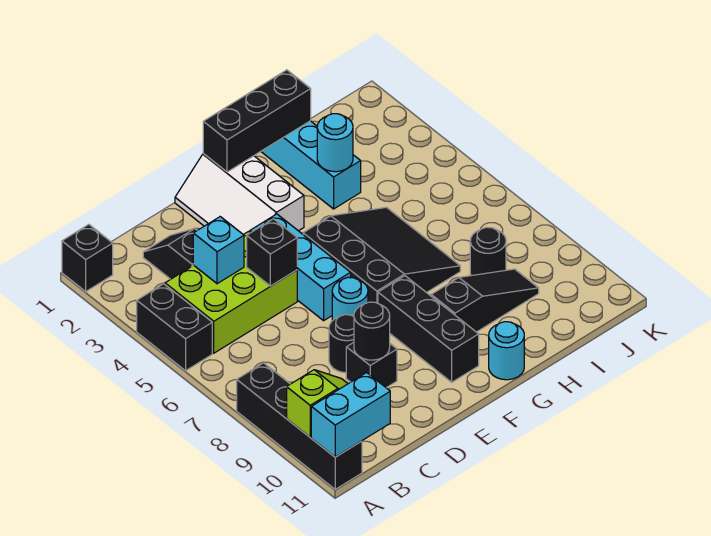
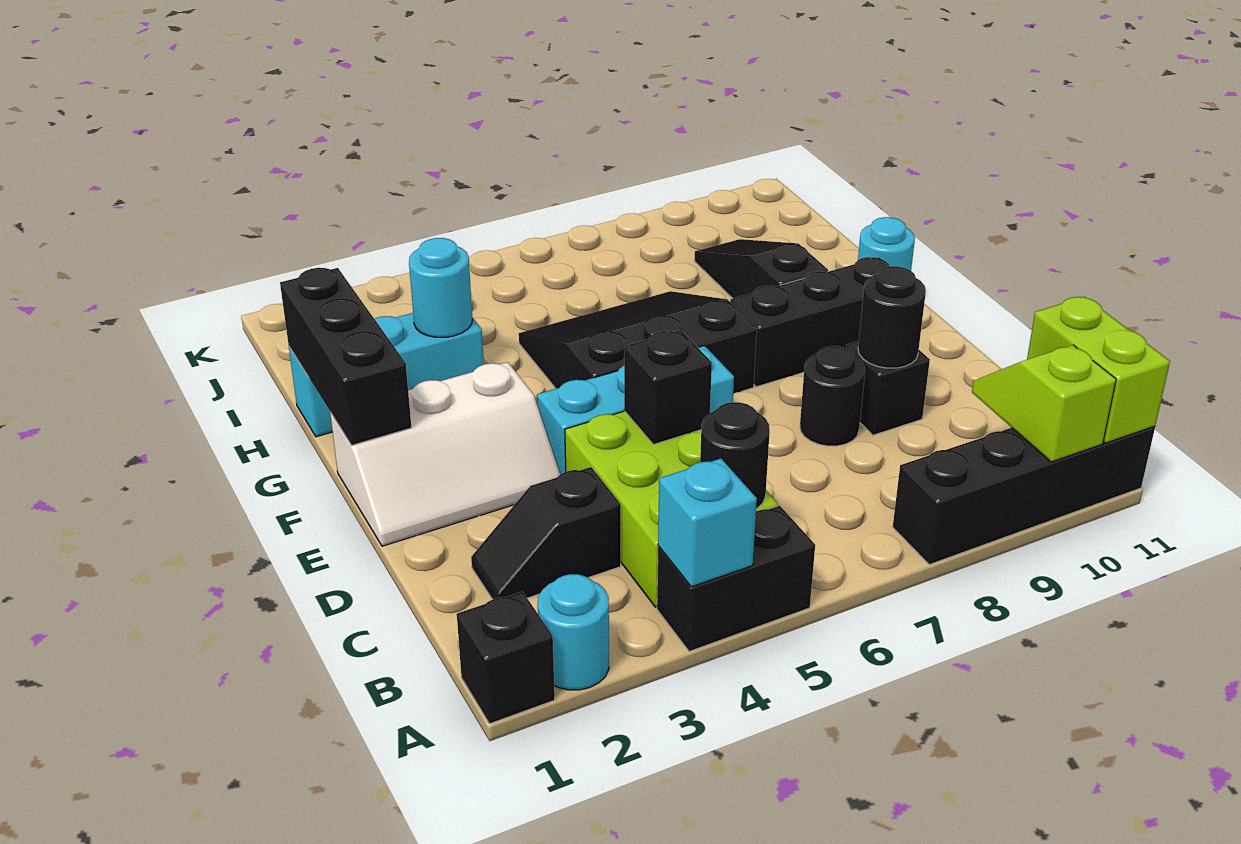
cyan 1x2 brick [311,372,390,457] -> lime 1x2 brick [1027,297,1170,443]
cyan 1x1 brick [193,217,244,284] -> cyan 1x1 brick moved to [658,459,757,587]
cyan 1x1 round brick [332,277,368,321] -> cyan 1x1 round brick moved to [538,574,609,690]
black 1x1 round brick [470,227,506,276] -> black 1x1 round brick moved to [700,402,770,509]

